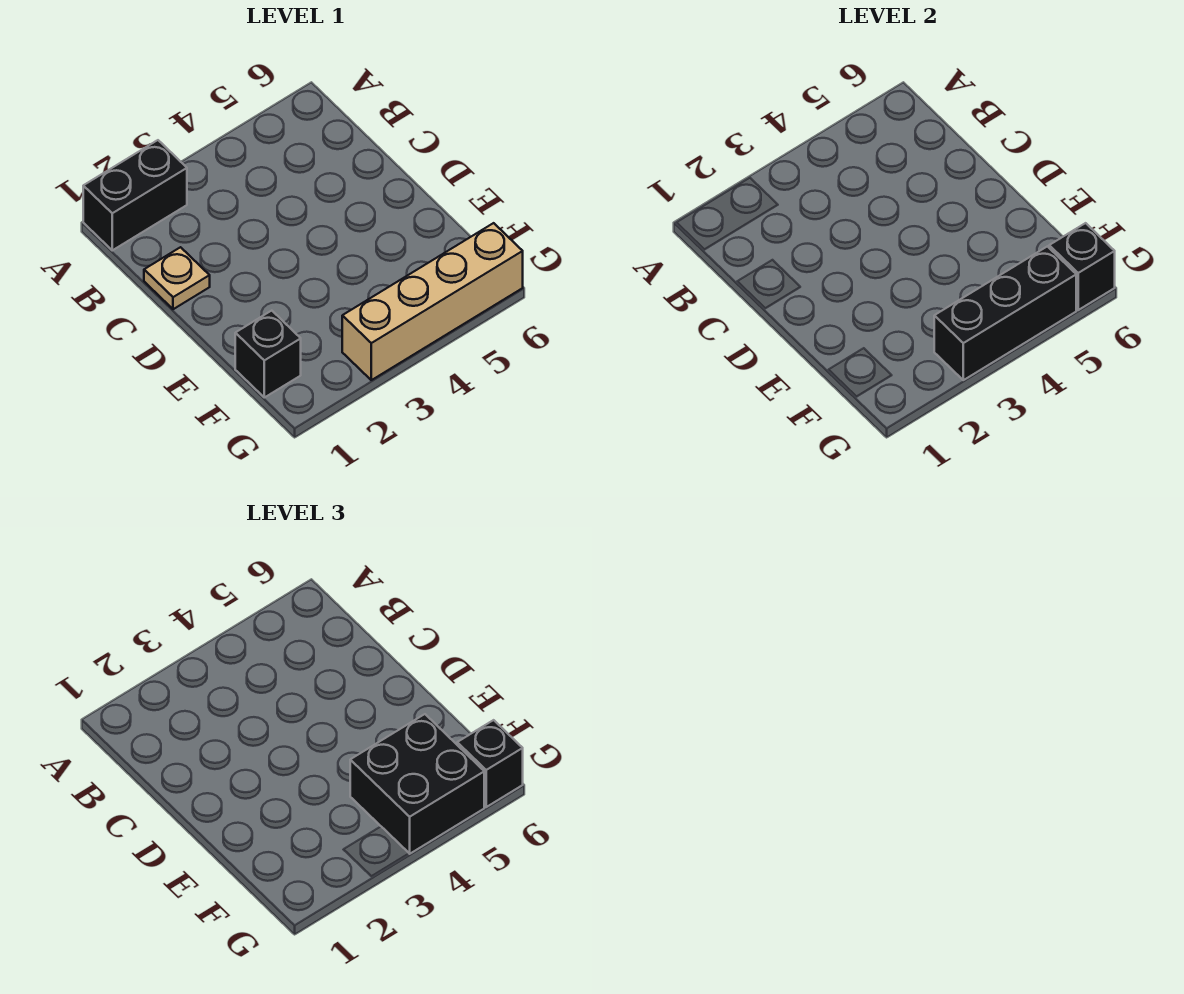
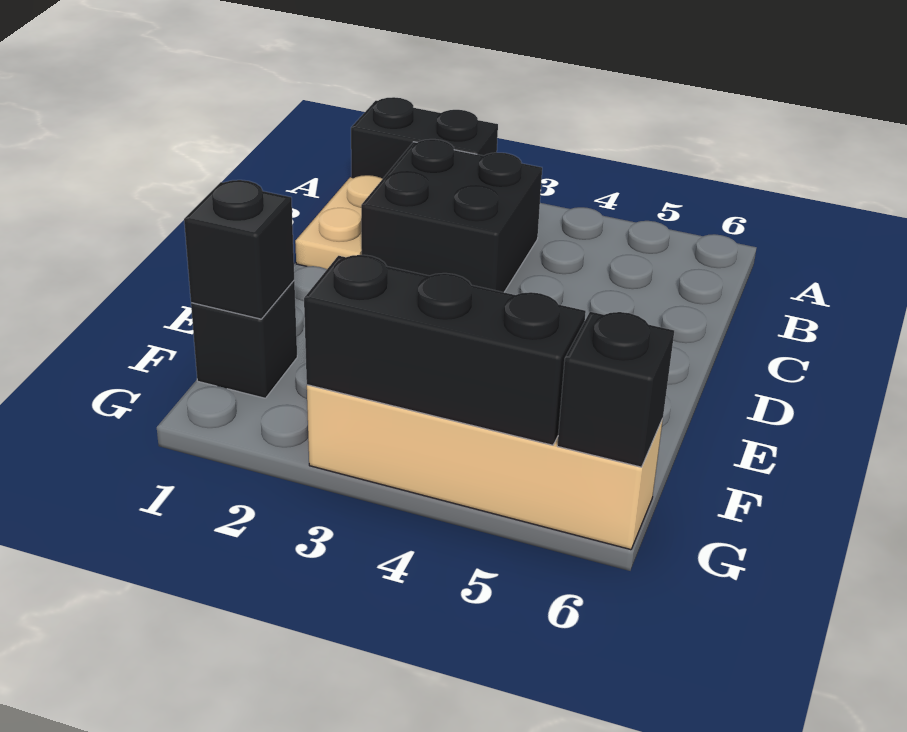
tan 1x1 plate [144,247,210,309] -> tan 1x2 plate [295,175,382,269]
black 2x2 brick [350,714,484,854] -> black 2x2 brick moved to [361,139,542,292]
black 1x1 brick [457,720,523,807] -> black 1x1 brick moved to [184,180,294,319]

